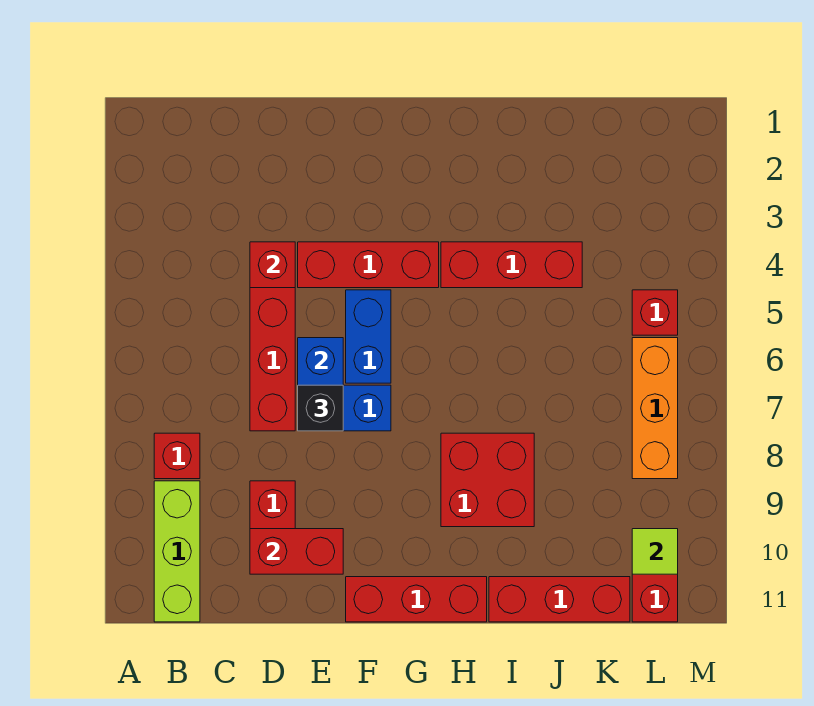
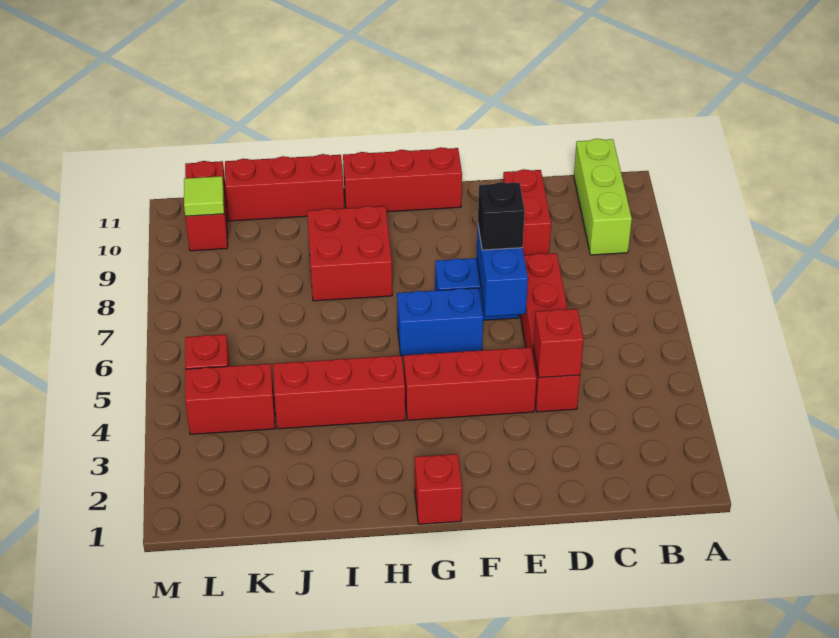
red 1x1 brick [154,433,200,479] -> red 1x1 brick moved to [415,454,462,524]
red 1x2 brick [250,529,343,574] -> red 1x2 brick moved to [185,364,275,434]
blue 1x2 brick [346,290,391,383] -> blue 1x2 brick turned to [397,288,483,356]
orange 1x3 brick [632,338,678,479] -> none

